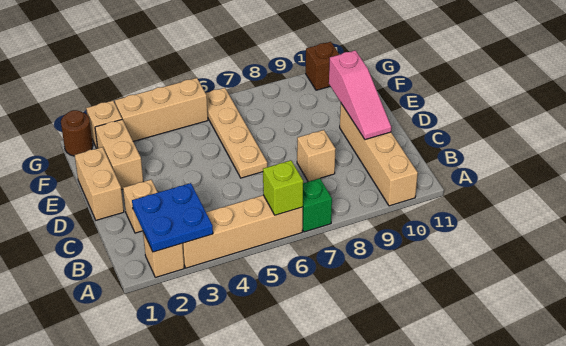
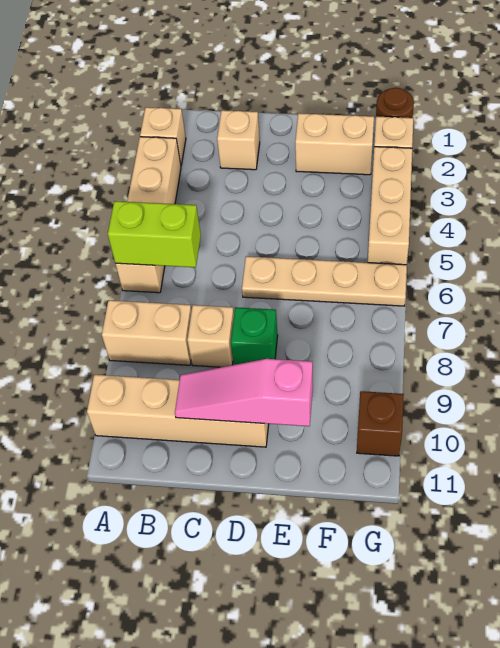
blue 2x2 plate [132,183,213,252] -> none
lime 1x1 brick [263,160,303,215] -> lime 1x2 brick [108,201,201,267]
green 1x1 brick [303,178,332,232] -> green 1x1 brick moved to [231,307,278,365]
tan 1x2 brick [75,147,124,220] -> tan 1x2 brick moved to [102,300,192,365]

